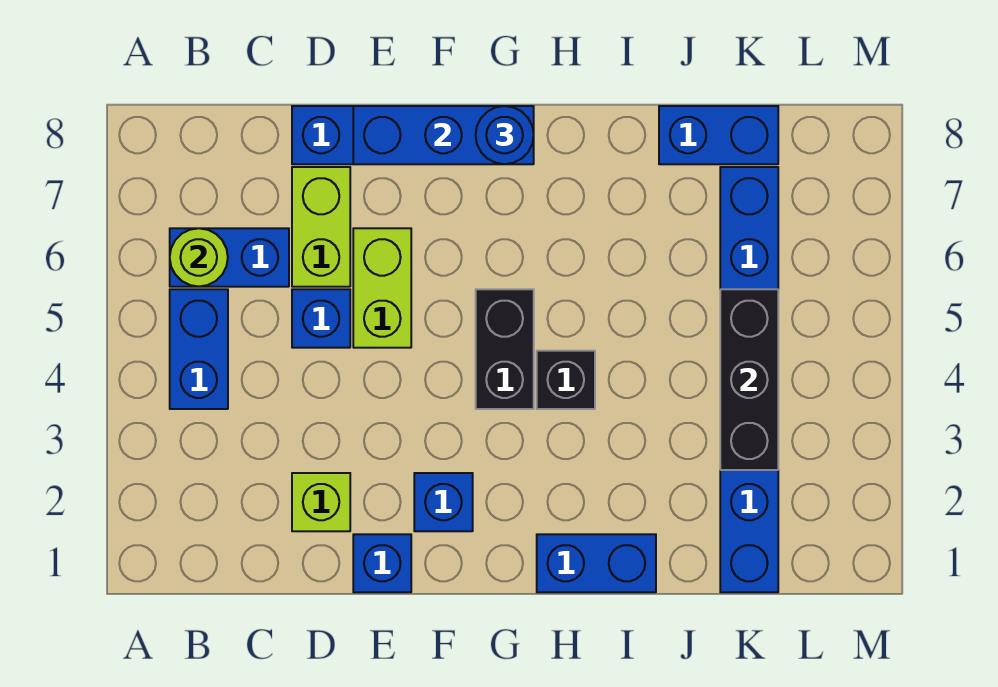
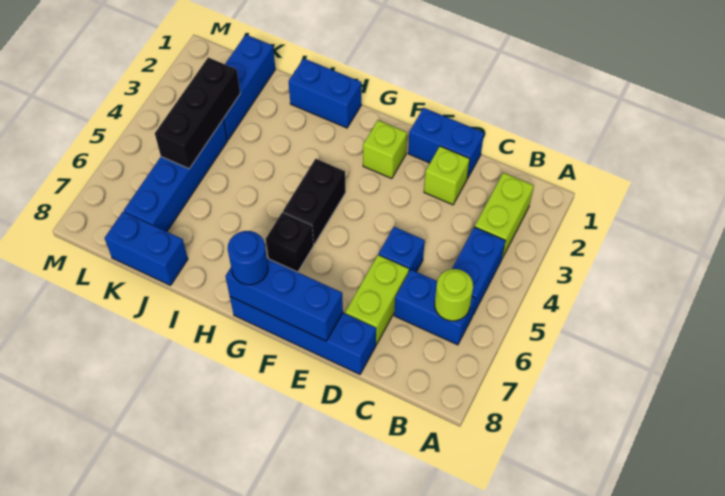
blue 1x1 brick [353,534,411,592] -> blue 1x2 brick [408,108,484,179]
lime 1x2 brick [353,228,411,348] -> lime 1x2 brick moved to [475,173,534,258]
blue 1x1 brick [414,473,473,531] -> lime 1x1 brick [363,120,407,179]
black 1x1 brick [537,351,595,409] -> black 1x1 brick moved to [266,212,314,272]

